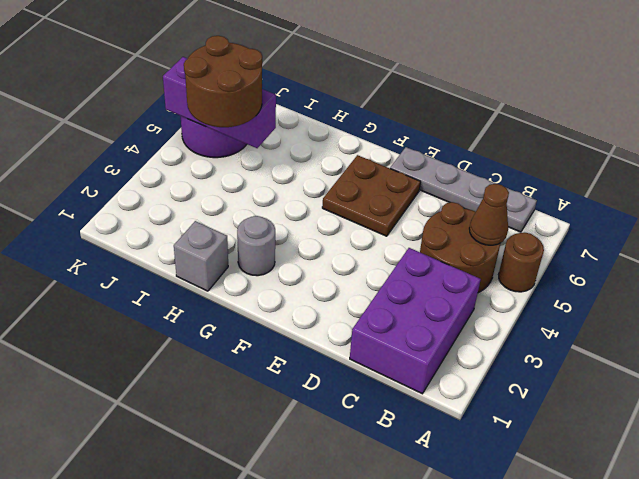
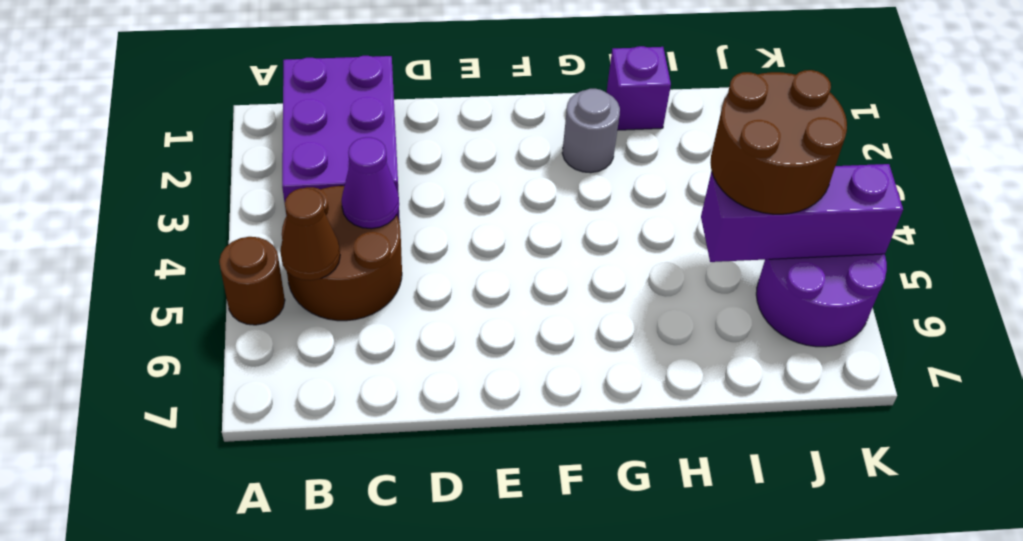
grey 1x4 plate [390,147,537,232] -> none
none -> purple 1x1 cone [342,137,399,229]
brown 2x2 plate [322,155,420,236] -> none
grey 1x1 brick [174,221,228,291] -> purple 1x1 brick [606,46,671,130]

